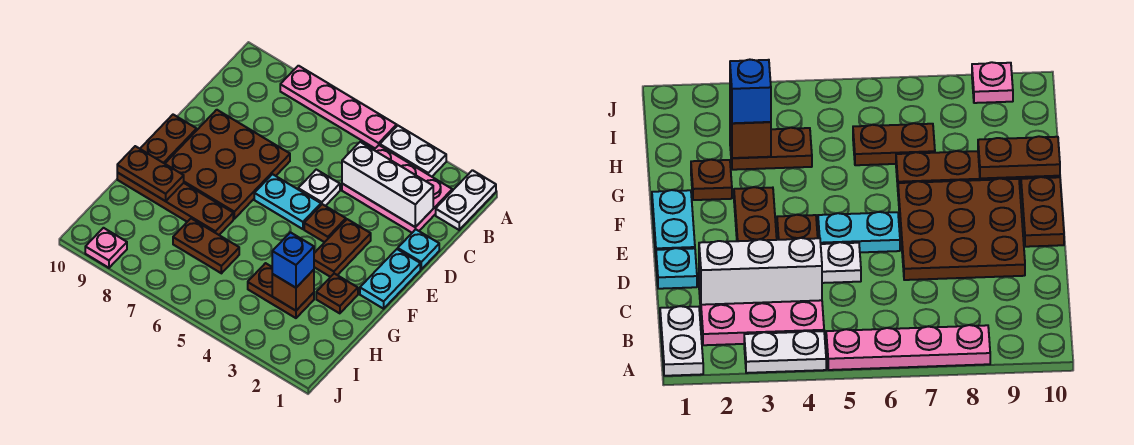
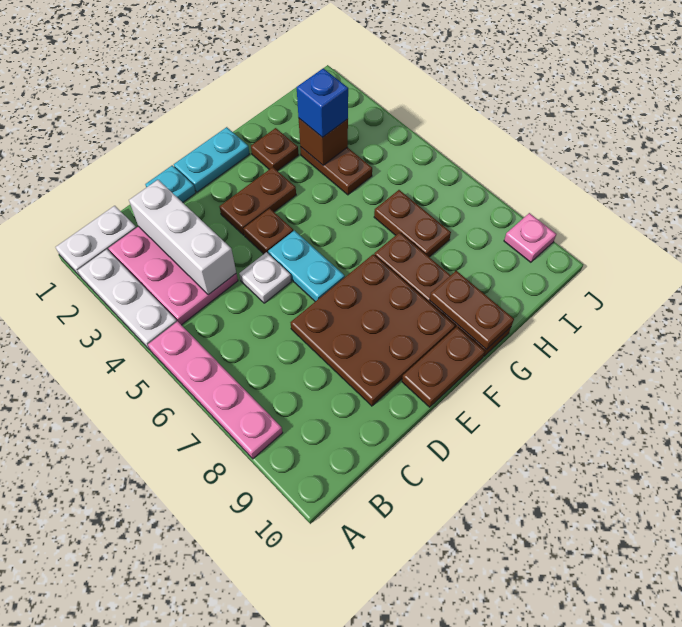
white 1x2 plate [380,126,446,177] -> white 1x3 plate [77,249,177,350]

